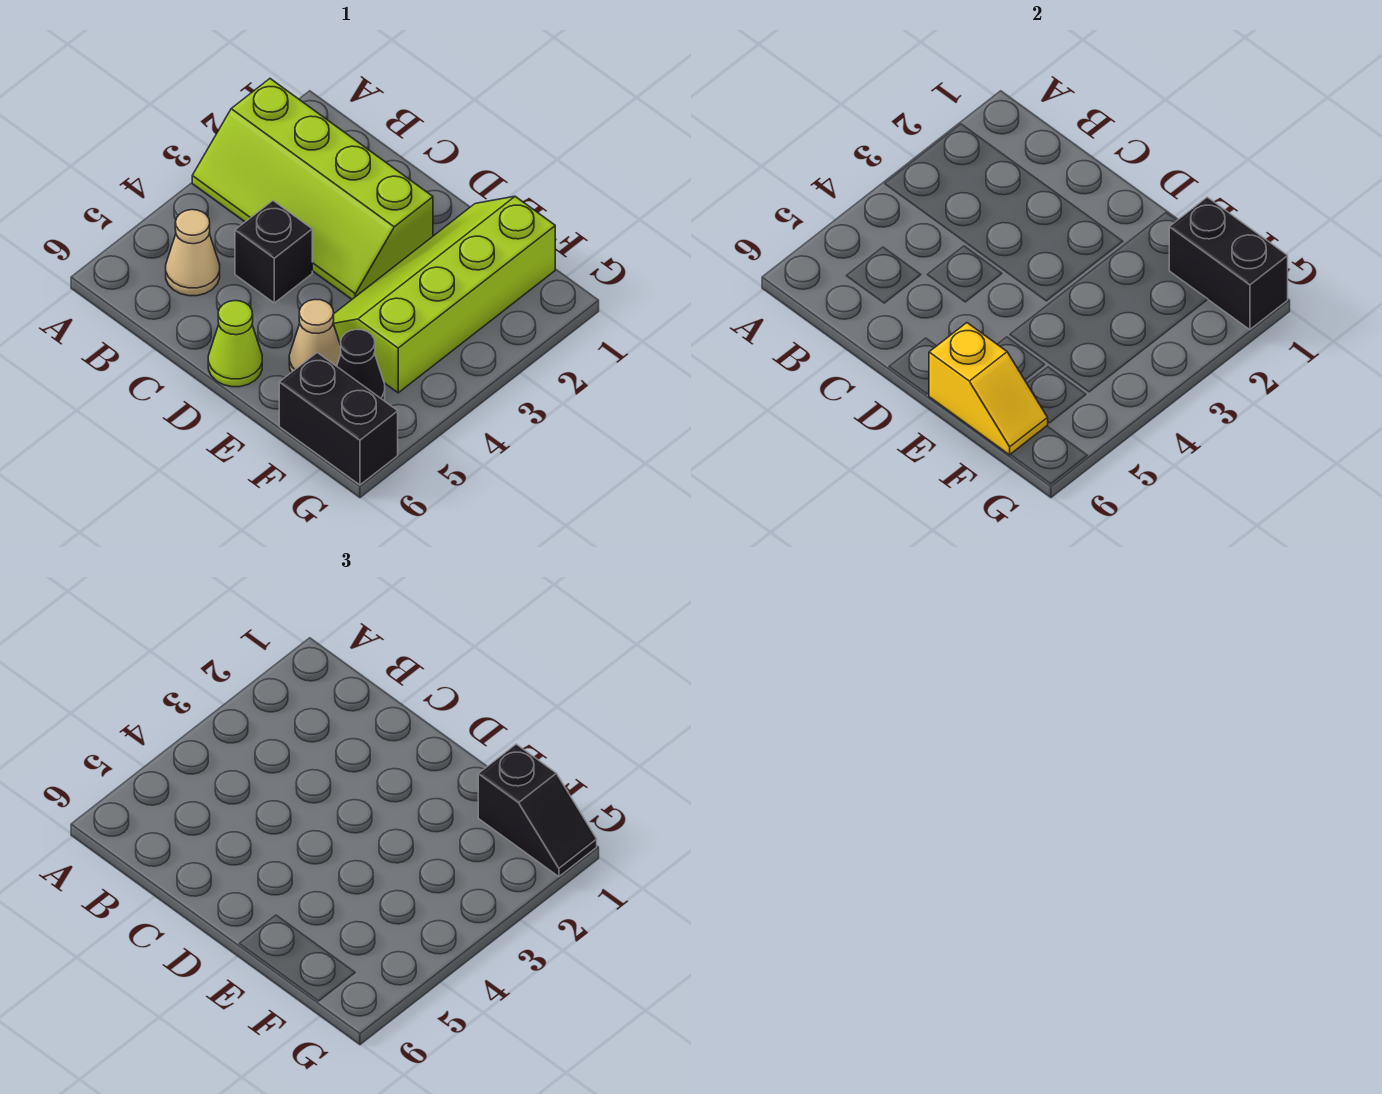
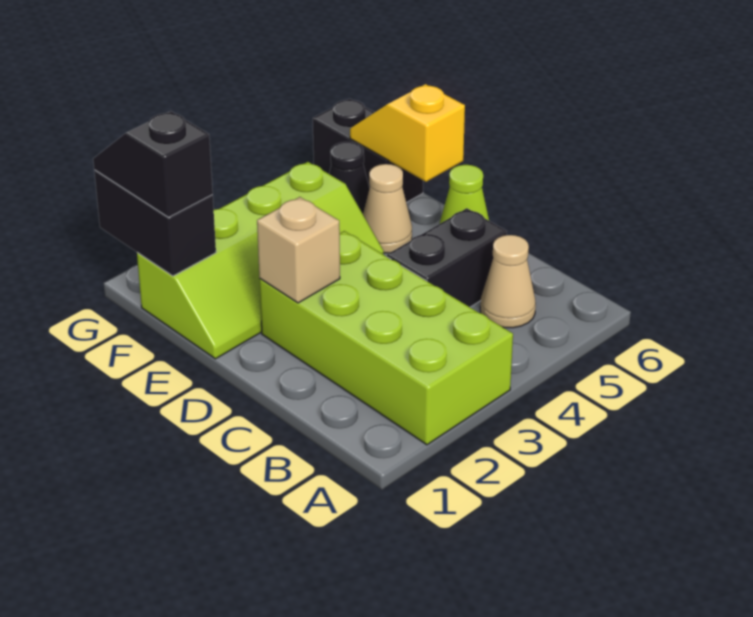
lime 2x4 slope [192,79,433,299] -> lime 2x4 brick [259,231,513,445]
black 1x1 brick [235,201,312,303] -> black 1x2 brick [387,208,507,307]
none -> tan 1x1 brick [257,197,340,303]

